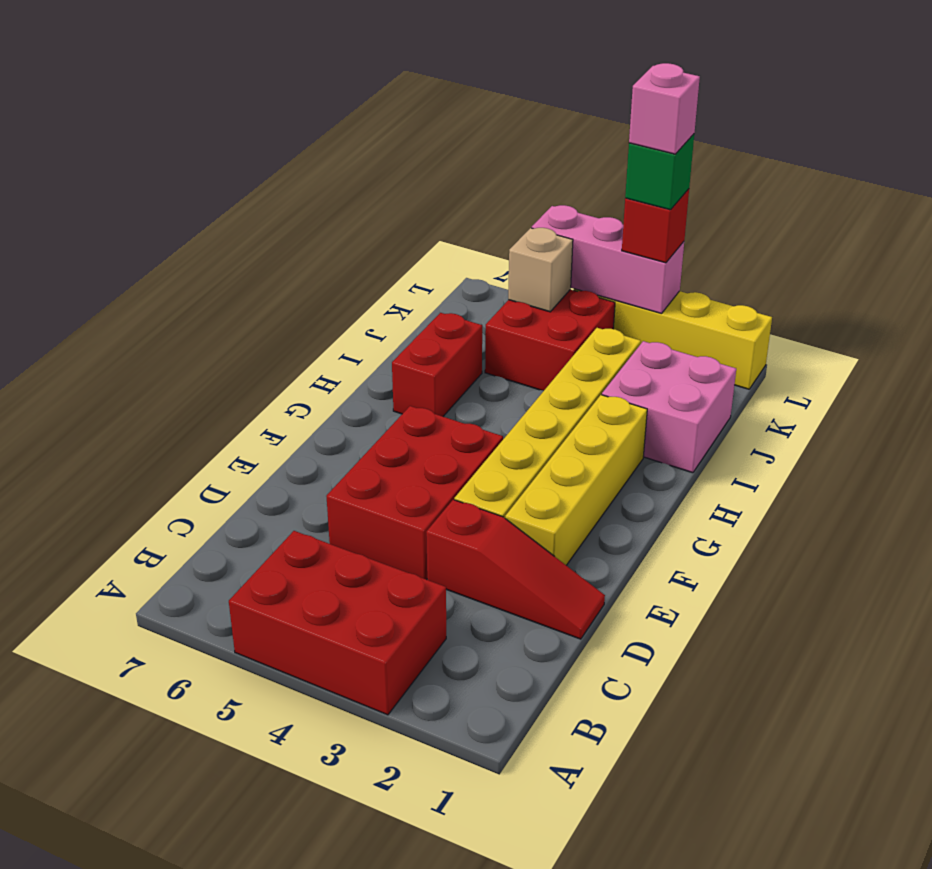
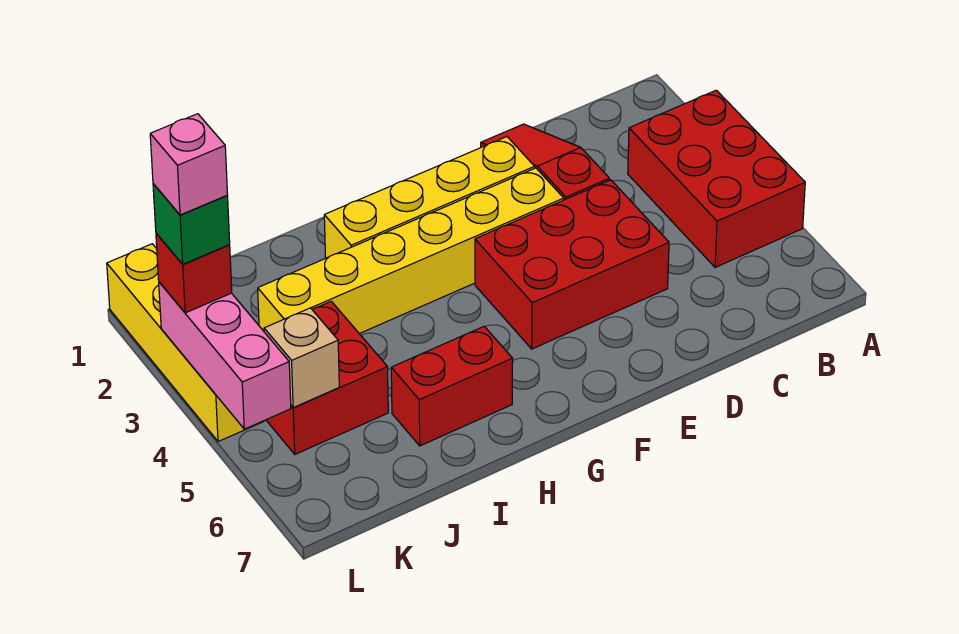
pink 2x2 brick [602,341,736,473] -> none

